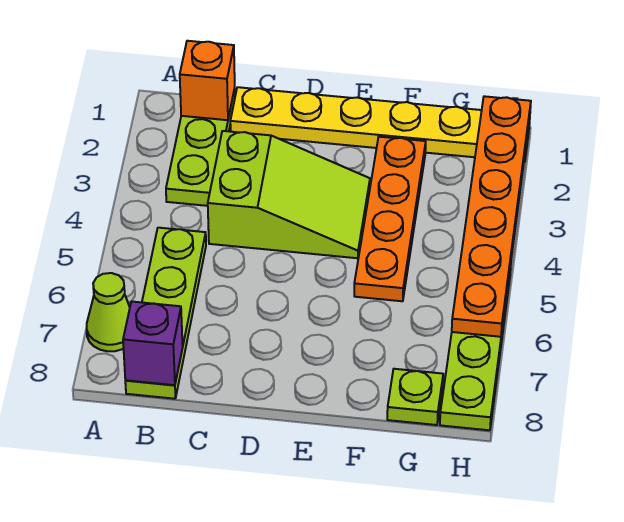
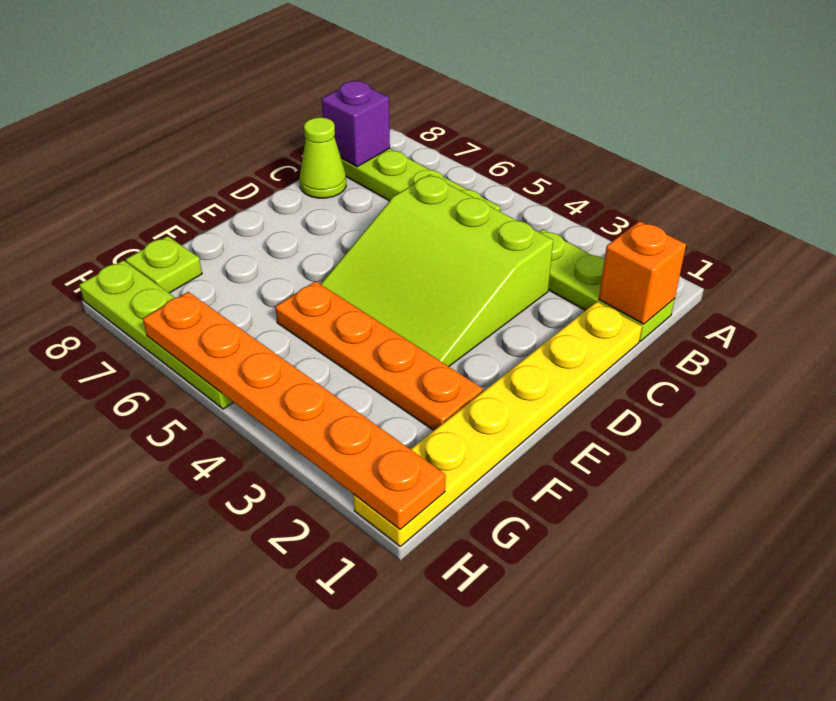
lime 1x1 cone [87,273,130,351] -> lime 1x1 cone moved to [300,117,346,198]
lime 2x3 slope [208,131,370,258] -> lime 3x3 slope [321,175,553,366]

